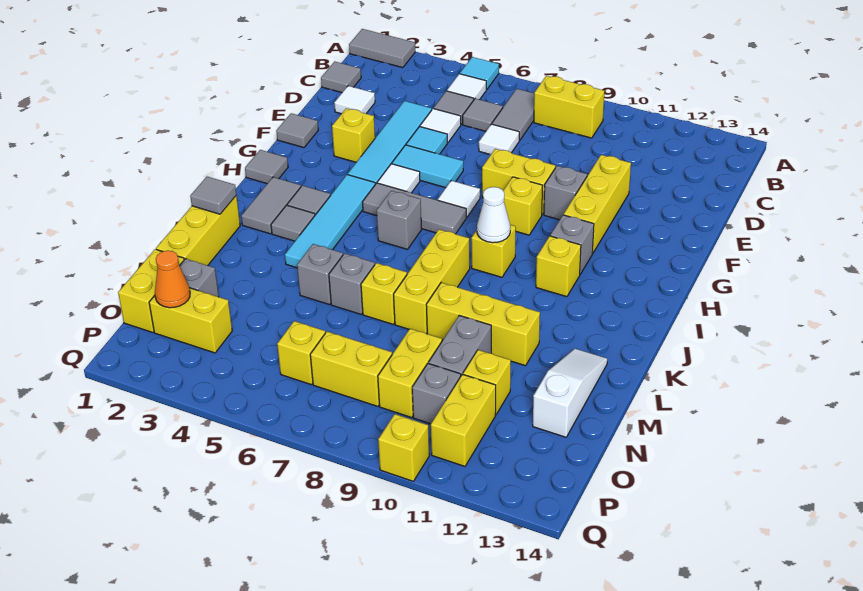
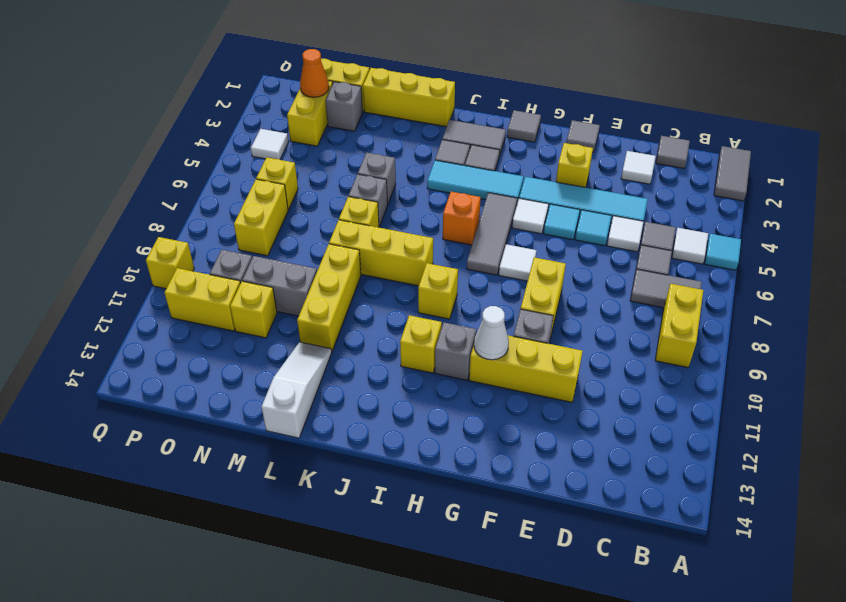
white 1x1 tile [479,124,519,155] -> white 1x1 tile moved to [251,129,288,159]
cyan 1x2 tile [392,145,463,188] -> cyan 1x1 tile [544,204,580,240]
yellow 1x1 brick [503,177,543,235] -> none
cyan 1x4 tile [285,175,375,268] -> cyan 1x3 tile [427,160,524,203]
grey 1x1 brick [377,191,422,249] -> orange 1x1 brick [443,192,481,245]
white 1x1 cone [477,187,510,243] -> white 1x1 cone moved to [474,306,509,360]
grey 1x1 tile [190,177,236,214] -> none
white 1x3 slope [533,349,607,437] -> white 1x3 slope turned to [262,342,332,438]
yellow 1x2 brick [378,329,442,418] -> none

